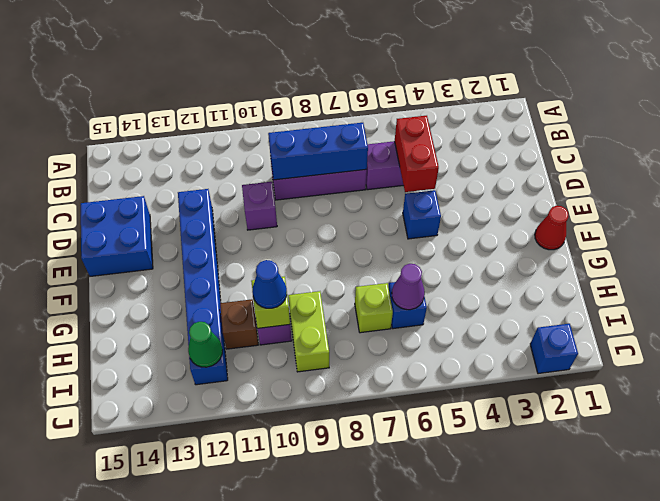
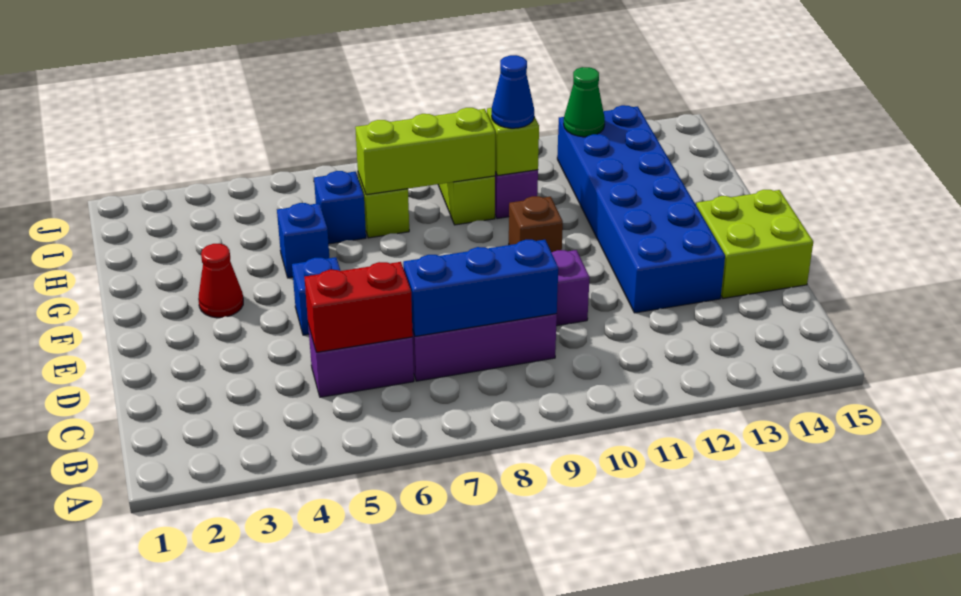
red 1x2 brick [395,116,439,192] -> red 1x2 brick turned to [304,262,413,352]
blue 1x6 brick [178,189,228,385] -> blue 2x6 brick [557,105,725,313]
blue 2x2 brick [81,196,153,276] -> lime 2x2 brick [696,190,813,298]
red 1x1 cone [535,206,568,250] -> red 1x1 cone moved to [198,244,243,318]
purple 1x1 cone [392,264,425,310] -> none
none -> lime 1x3 brick [355,108,496,195]
brown 1x1 brick [220,299,258,349] -> brown 1x1 brick moved to [509,196,563,252]
blue 1x1 brick [530,324,578,374] -> blue 1x1 brick moved to [277,203,329,278]

